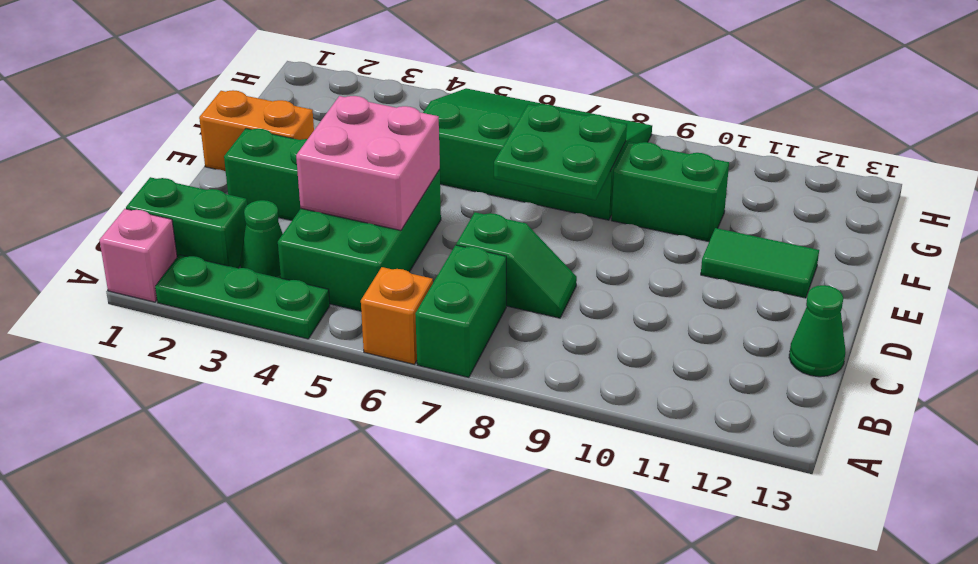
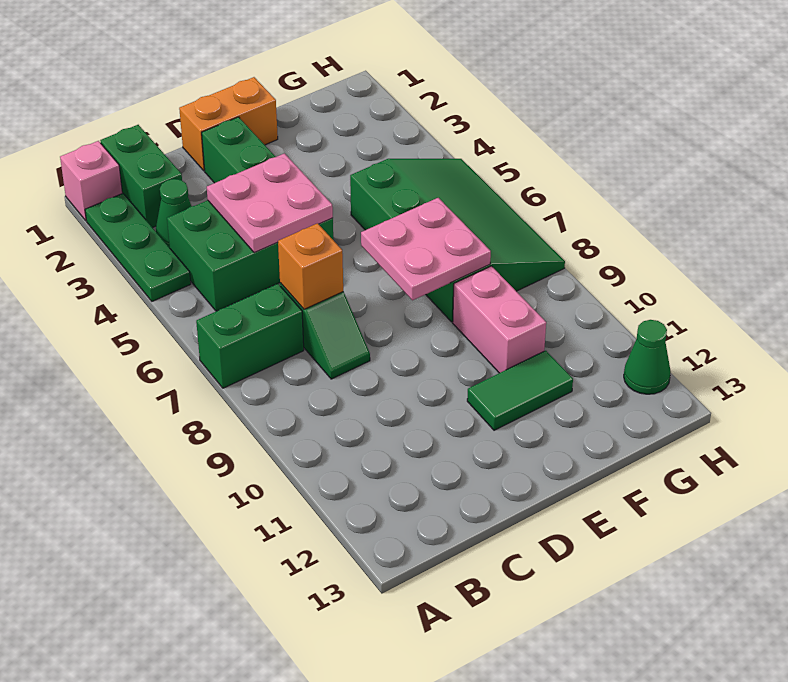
orange 1x1 brick [361,267,433,364] -> orange 1x1 brick moved to [278,223,343,309]
pink 2x2 brick [296,96,440,230] -> pink 2x2 plate [207,153,333,253]
green 1x1 cone [789,285,845,377] -> green 1x1 cone moved to [624,320,671,394]
orange 1x2 brick [199,90,314,171] -> orange 1x2 brick turned to [179,77,278,171]
green 2x2 plate [494,104,627,200] -> pink 2x2 plate [361,198,491,300]
green 1x2 tile [701,228,819,298] -> green 1x2 tile turned to [467,351,573,430]
green 1x2 brick [611,142,729,242] -> pink 1x2 brick [453,266,546,373]

